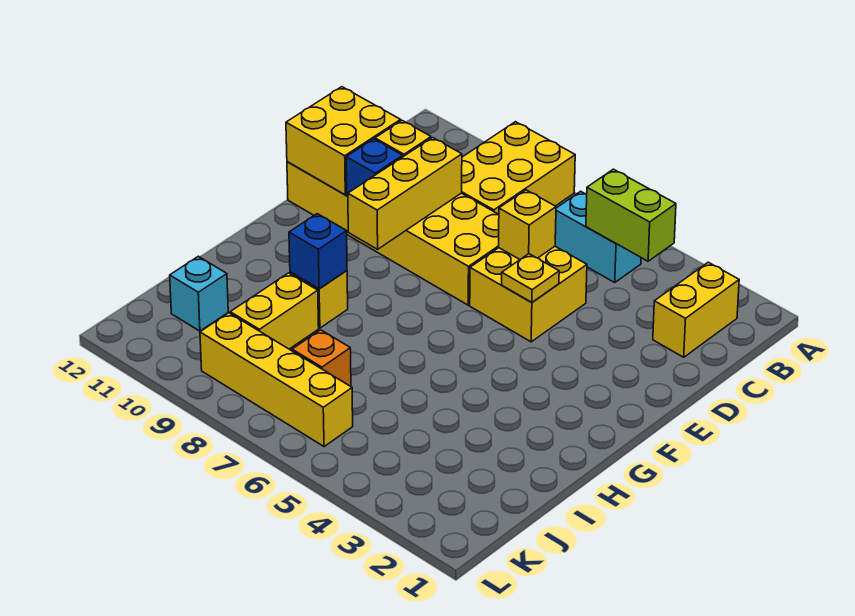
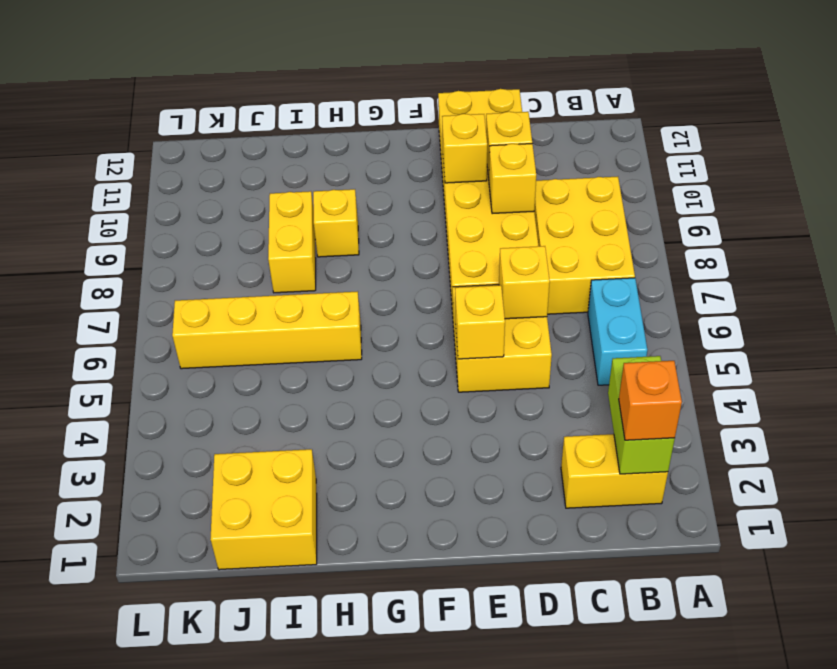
yellow 2x3 brick [462,122,575,214] -> yellow 2x3 brick turned to [534,177,635,314]
lime 1x2 brick [586,169,676,261] -> lime 1x2 brick moved to [608,356,675,474]
yellow 1x3 brick [348,138,462,249] -> yellow 1x1 brick [489,144,536,214]
yellow 2x2 brick [286,87,401,195] -> yellow 2x2 brick moved to [211,449,317,570]
yellow 1x1 plate [502,254,559,303] -> yellow 1x1 brick [455,285,505,359]
blue 1x1 brick [346,139,403,196] -> yellow 1x1 brick [442,114,487,183]
blue 1x1 brick [289,214,347,289] -> none
yellow 1x2 brick [230,273,319,349] -> yellow 1x2 brick turned to [268,191,316,293]
orange 1x1 brick [292,330,351,386] -> orange 1x1 brick moved to [619,361,682,440]
cyan 1x1 brick [170,256,228,331] -> none
yellow 1x4 brick [200,313,353,447] -> yellow 1x4 brick turned to [172,291,362,369]

